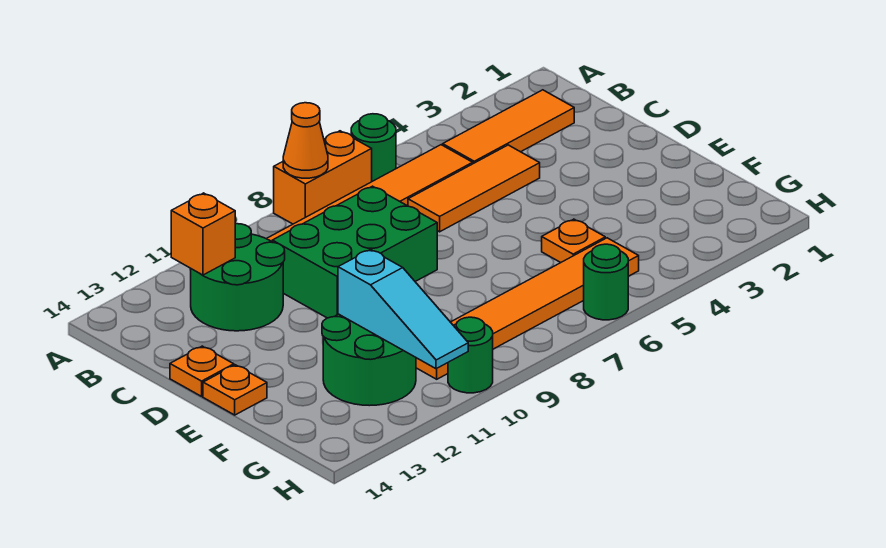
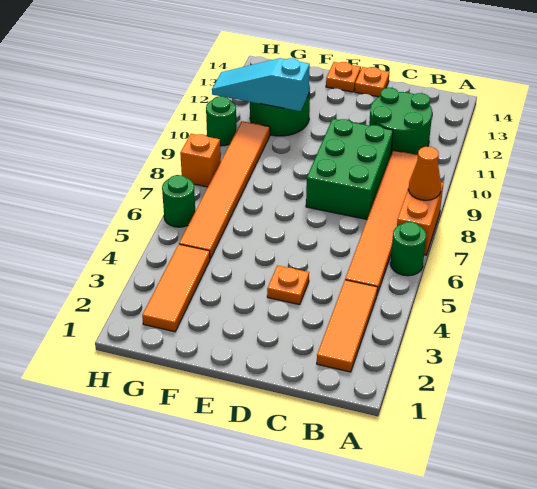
orange 1x1 brick [171,193,235,275] -> orange 1x1 brick moved to [180,134,221,187]
orange 1x3 tile [408,145,540,232] -> orange 1x3 tile moved to [142,244,210,332]
orange 1x1 plate [542,219,605,263] -> orange 1x1 plate moved to [267,265,309,305]

